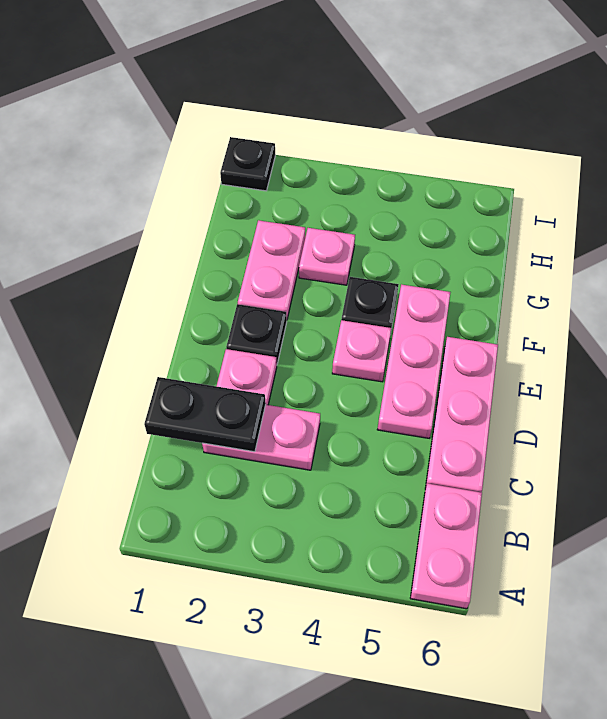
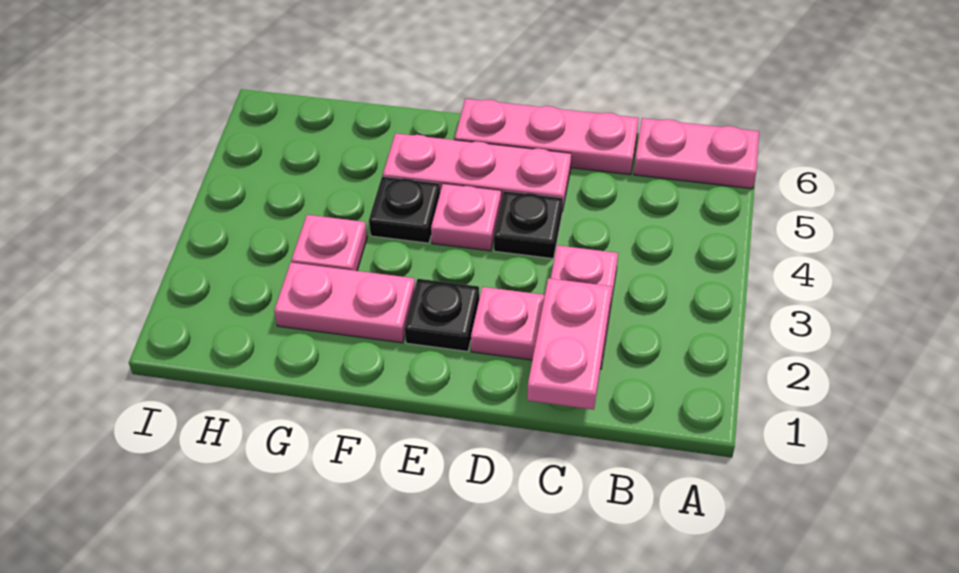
black 1x2 plate [144,377,266,452] -> pink 1x2 plate [527,278,612,410]
black 1x1 plate [220,137,275,191] -> black 1x1 plate moved to [494,191,563,259]

